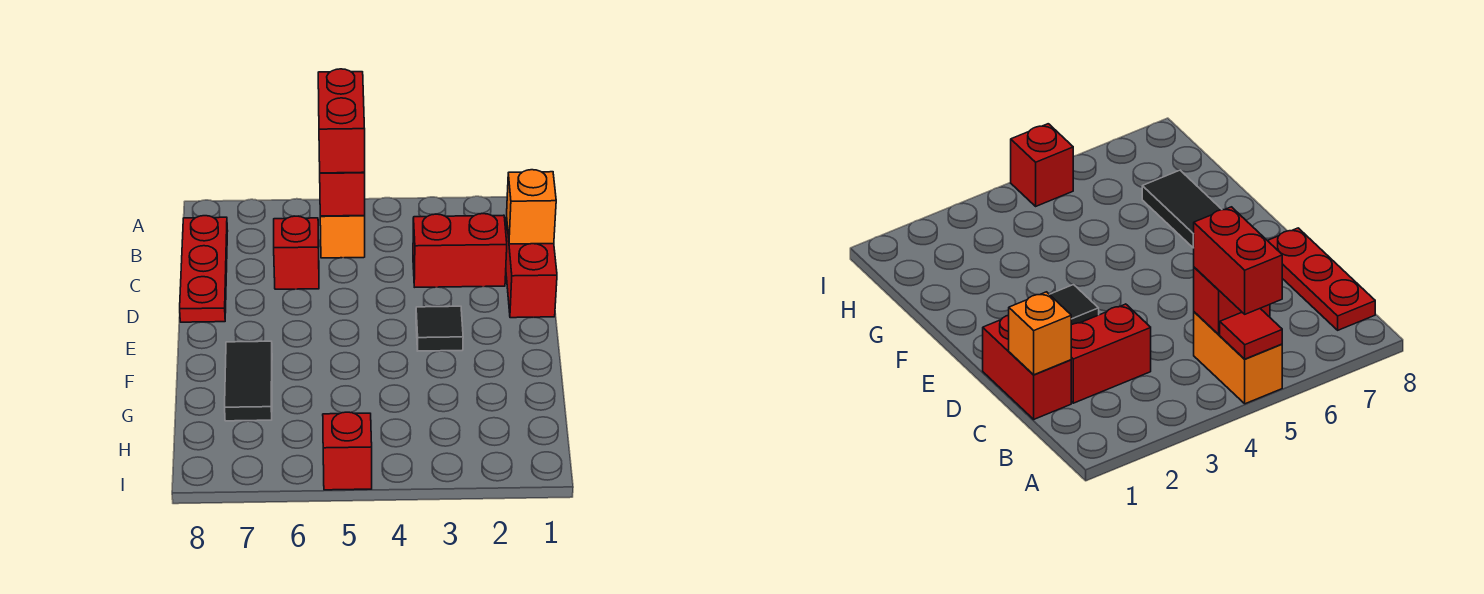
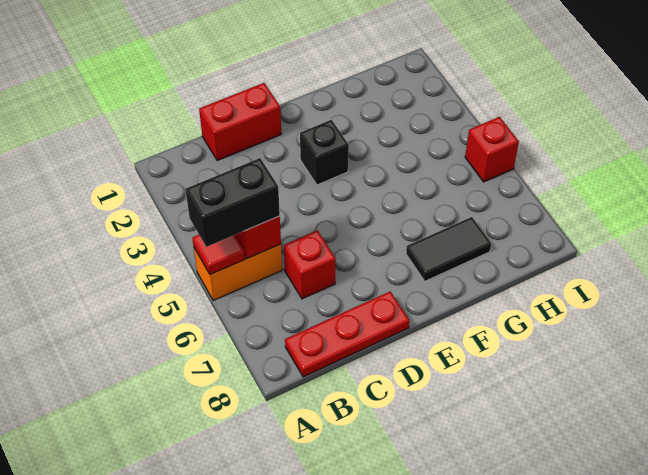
red 1x2 brick [318,69,365,173] -> black 1x2 brick [185,158,280,247]
orange 1x1 brick [507,170,556,244] -> none
red 1x2 brick [413,214,507,287] -> none
black 1x1 tile [416,306,463,351] -> black 1x1 brick [300,120,349,185]

